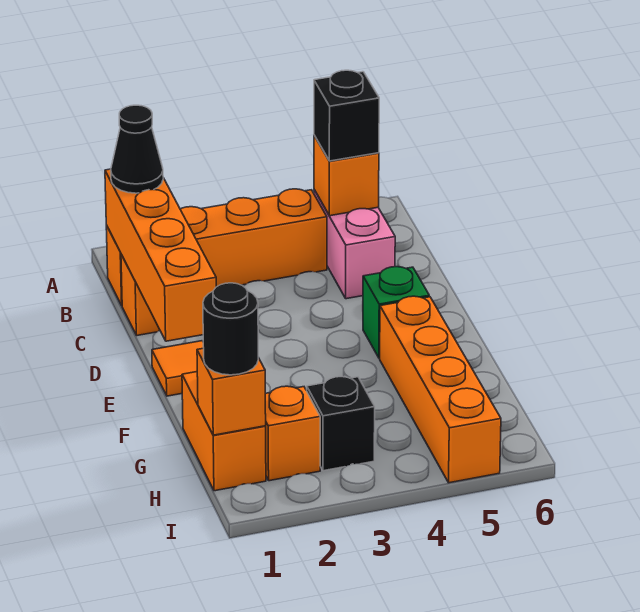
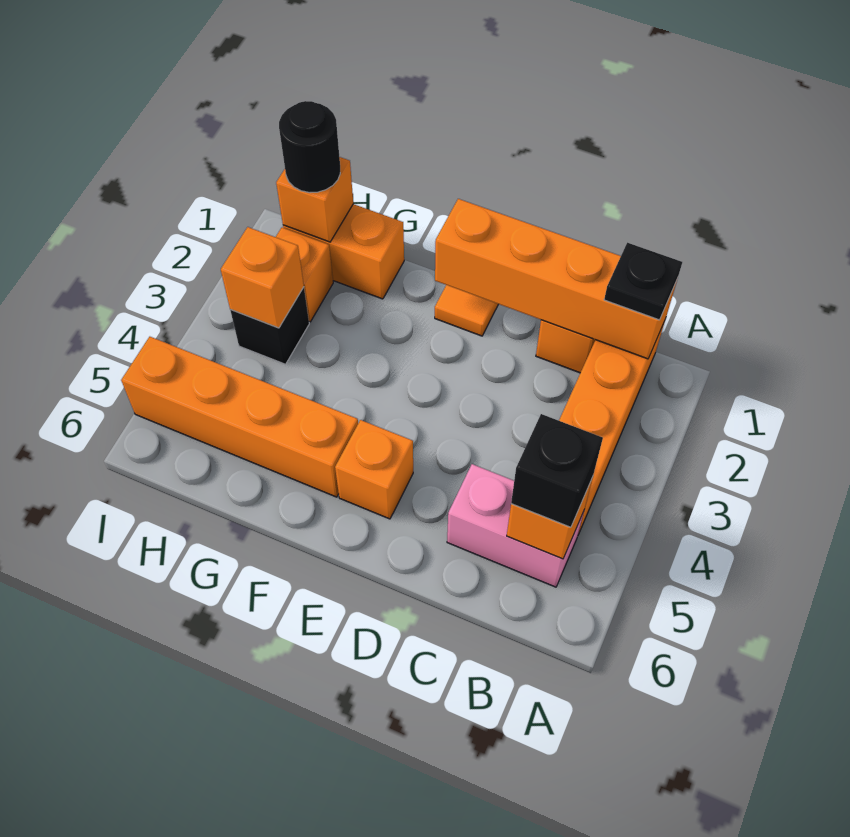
black 1x1 cone [111,105,163,193] -> black 1x1 plate [604,243,682,320]
green 1x1 brick [363,267,429,358] -> orange 1x1 brick [335,420,413,519]
none -> orange 1x1 brick [221,227,304,328]

